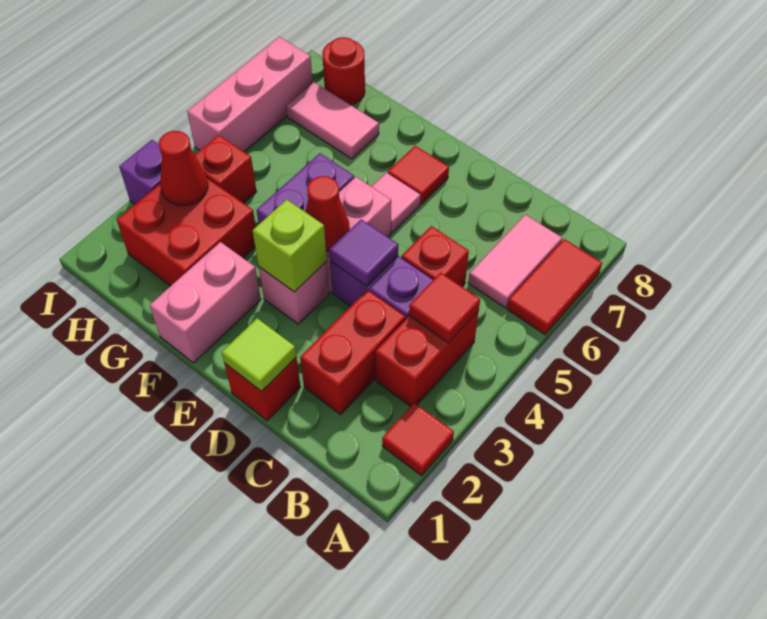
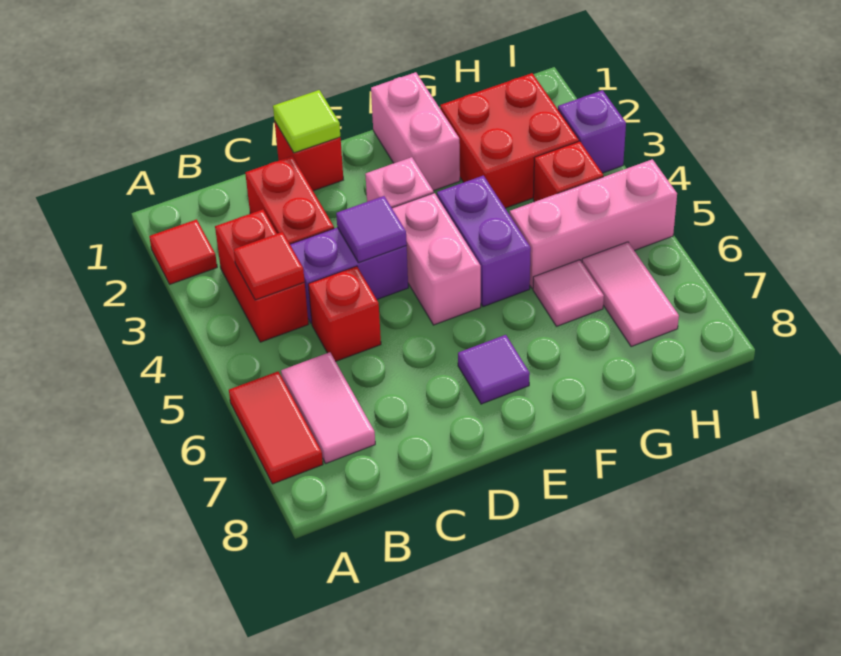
lime 1x1 brick [253,200,327,292] -> none
red 1x1 cone [305,176,350,251] -> none
pink 1x1 tile [372,173,420,232] -> pink 1x1 tile moved to [533,260,604,326]
red 1x1 tile [388,146,449,204] -> purple 1x1 tile [458,335,530,404]
pink 1x2 tile [286,82,379,159] -> pink 1x2 tile turned to [582,242,679,347]
red 1x1 cone [159,131,208,206] -> none
red 1x1 round brick [322,37,365,105] -> none
pink 1x3 brick [187,37,313,152] -> pink 1x3 brick turned to [510,159,677,288]

